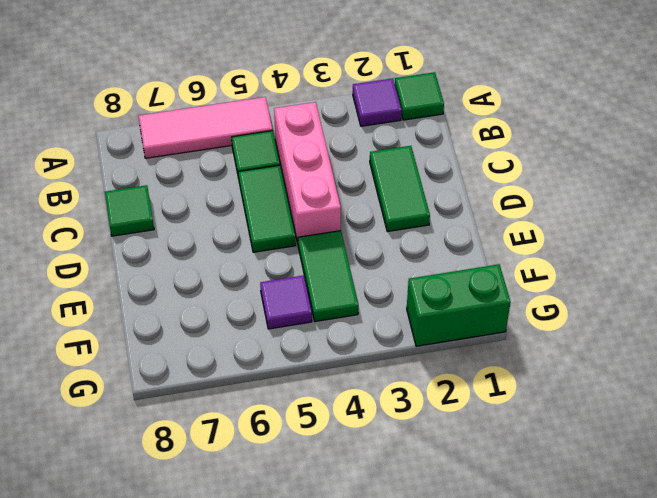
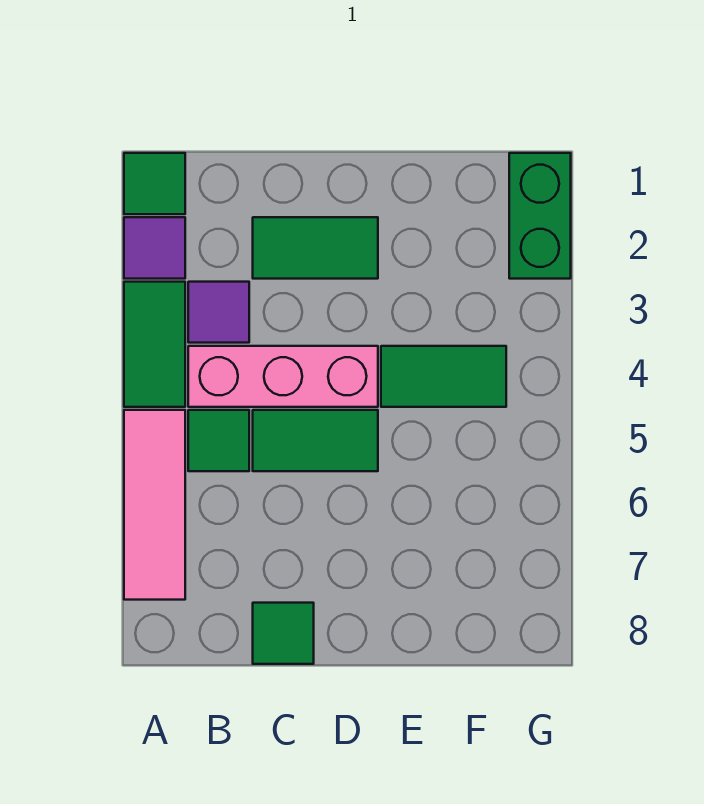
none -> green 1x2 tile [124,282,185,407]
purple 1x1 tile [260,275,312,329] -> purple 1x1 tile moved to [188,282,249,343]

